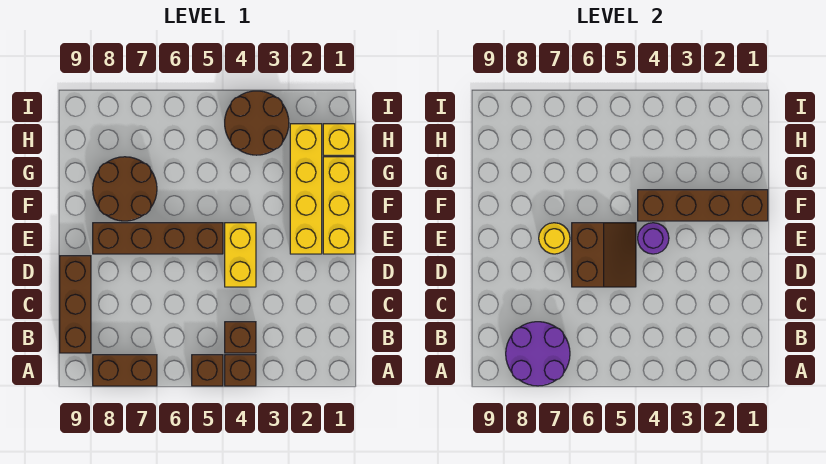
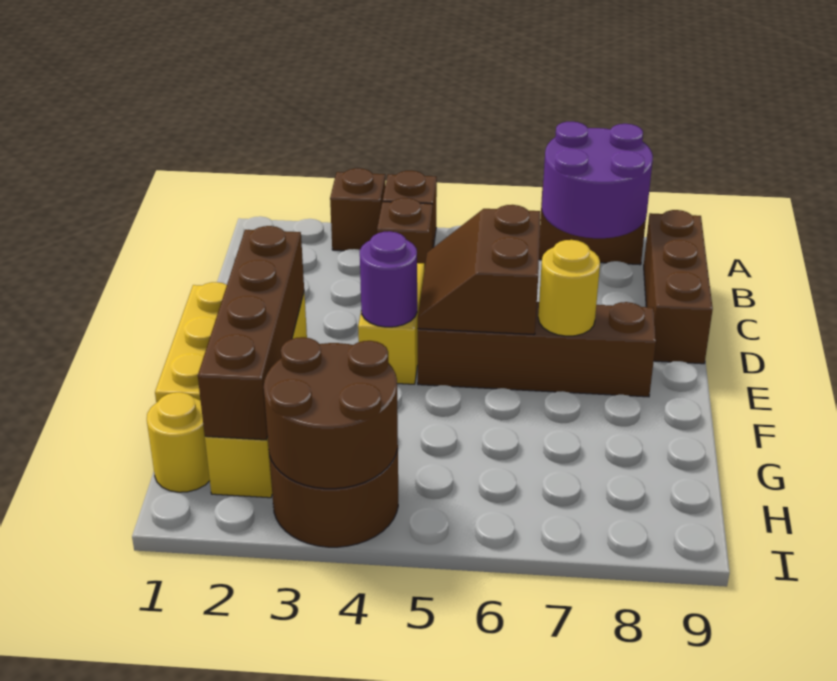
brown 1x1 brick [192,355,223,386] -> brown 1x1 brick moved to [330,168,385,251]
brown 1x4 brick [638,190,768,221] -> brown 1x4 brick turned to [198,226,304,440]
brown 2x2 round brick [93,157,157,221] -> brown 2x2 round brick moved to [264,337,398,489]
yellow 1x1 brick [323,124,355,155] -> yellow 1x1 round brick [147,392,210,492]

